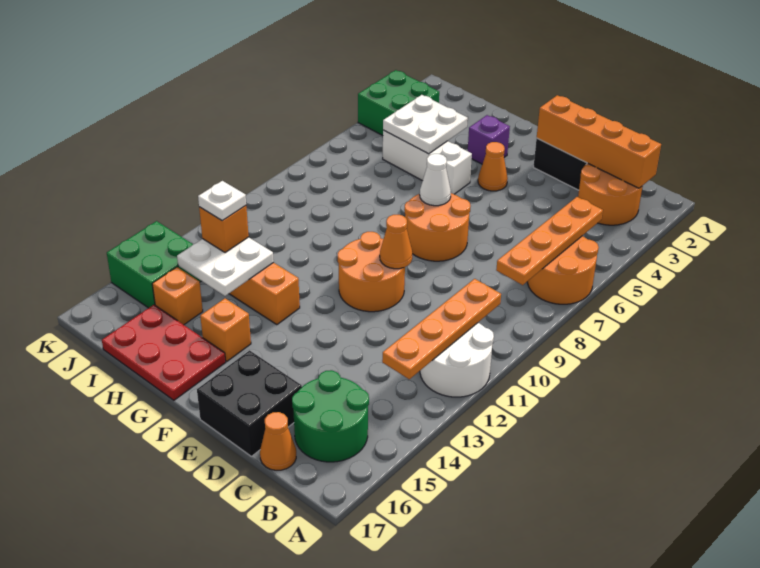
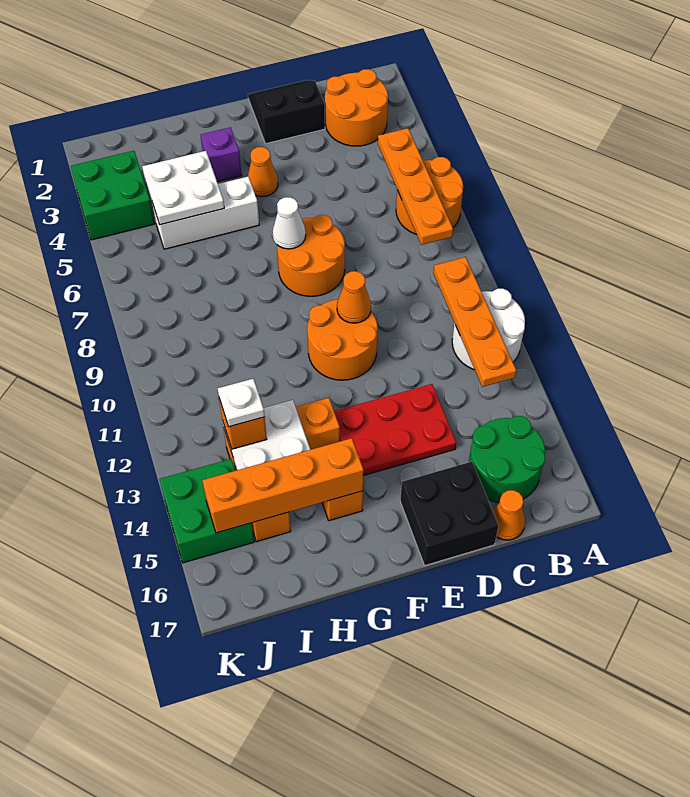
orange 1x4 brick [537,95,661,188] -> orange 1x4 brick moved to [202,438,364,533]
red 2x3 plate [102,305,226,400] -> red 2x3 plate moved to [334,384,456,476]

